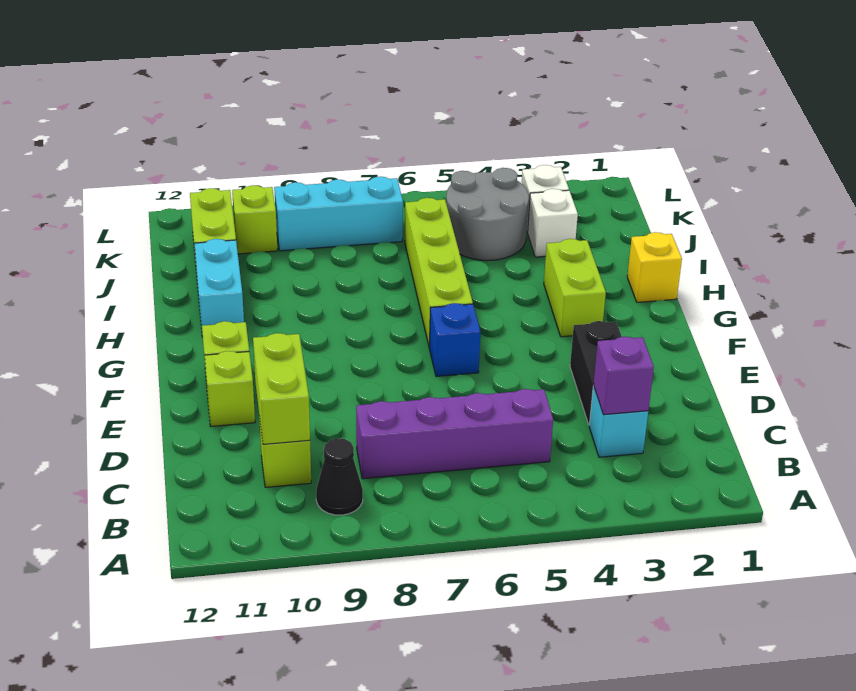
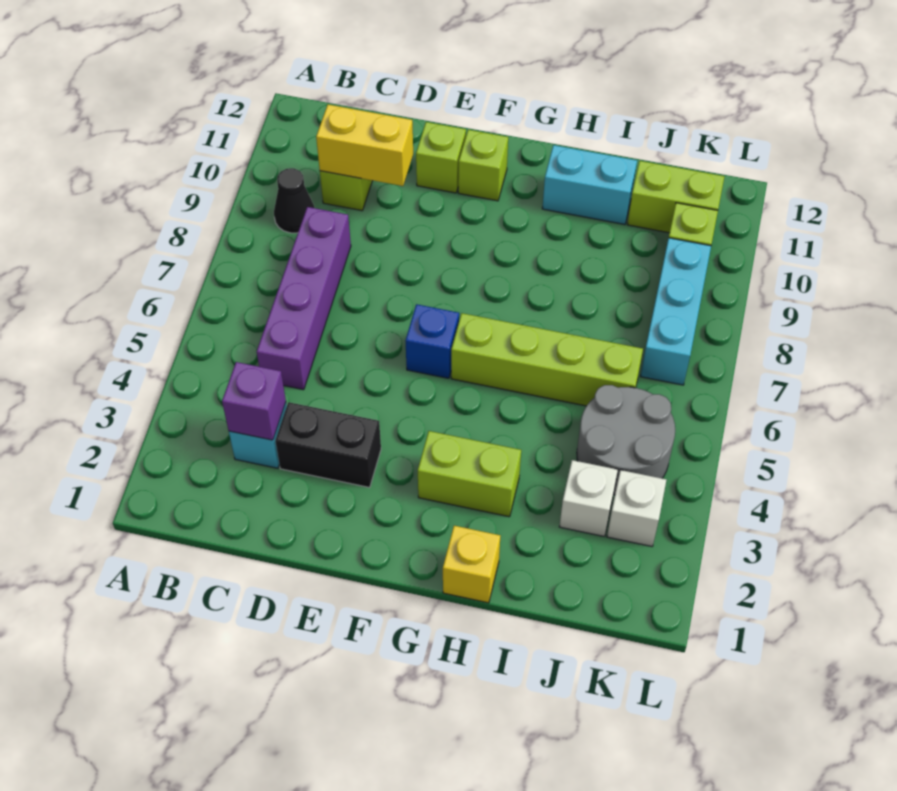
lime 1x2 brick [253,333,310,444] -> yellow 1x2 brick [316,104,413,186]

